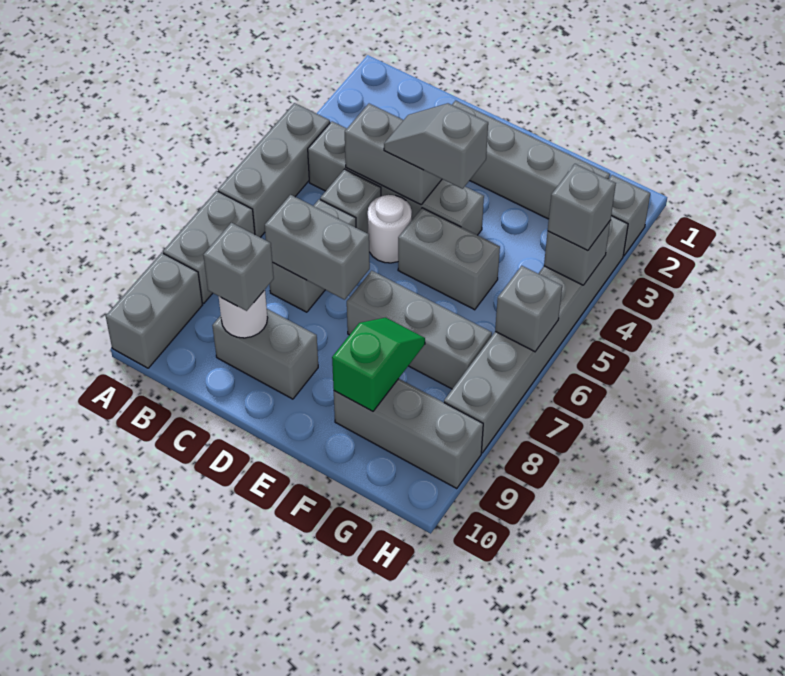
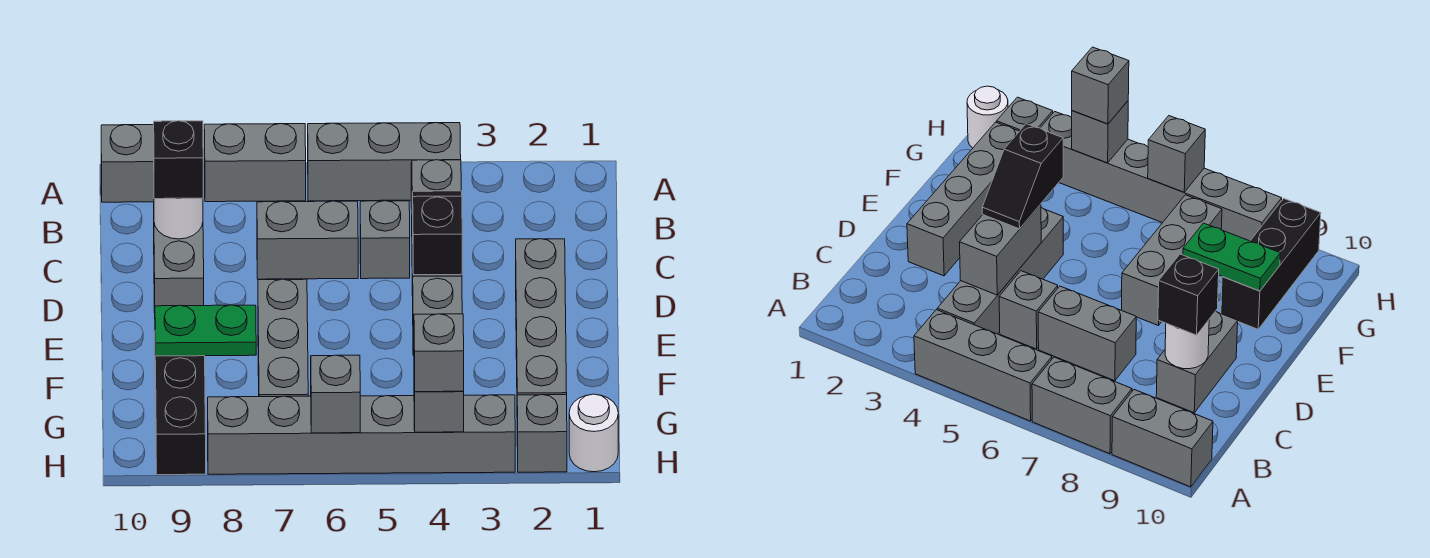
grey 1x2 brick [265,195,370,300] -> none
grey 1x1 brick [203,223,274,311] -> black 1x1 brick [154,121,203,199]
grey 1x2 slope [384,103,488,189] -> black 1x2 slope [412,191,462,275]
white 1x1 round brick [368,195,412,263] -> white 1x1 round brick moved to [569,394,618,472]
grey 1x2 brick [398,208,500,310] -> none
green 1x2 slope [332,318,425,411] -> green 1x2 plate [155,305,256,356]
grey 1x3 brick [334,379,483,489] -> black 1x3 brick [155,356,206,475]

